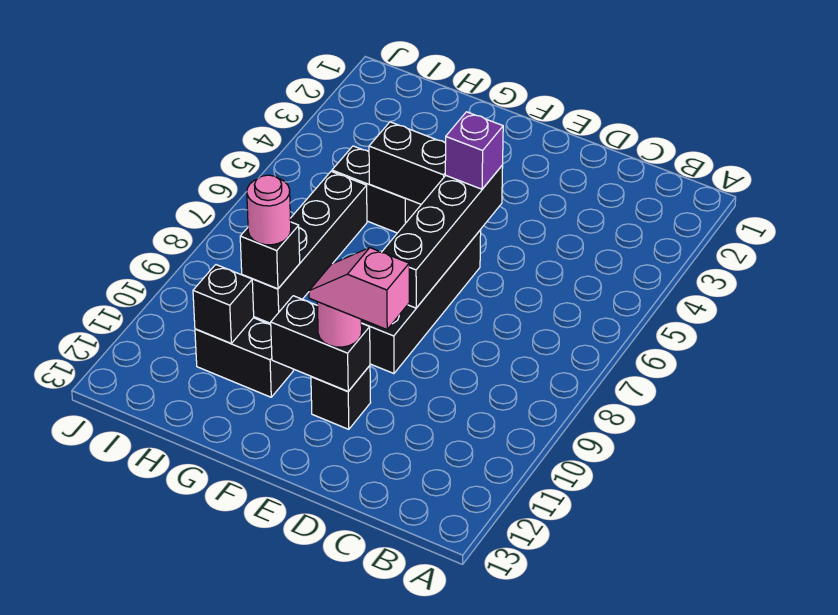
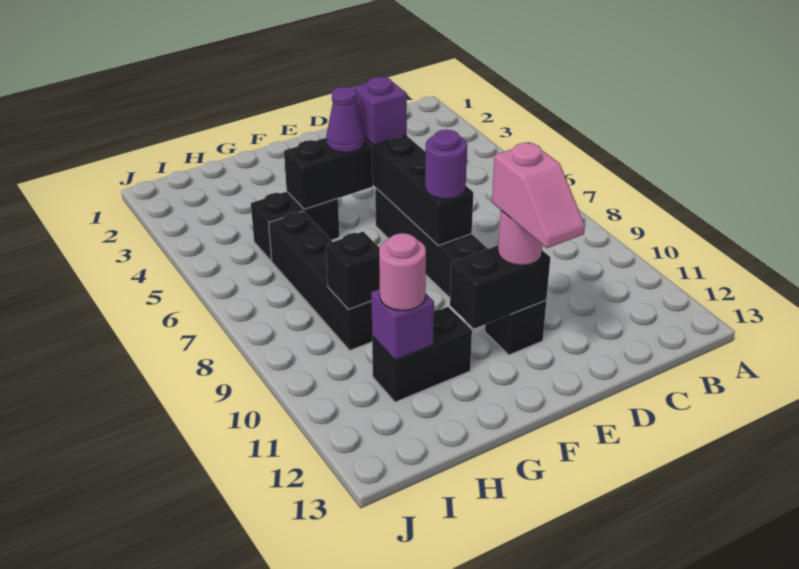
pink 1x2 slope [309,248,409,329] -> pink 1x2 slope turned to [492,143,585,248]
none -> purple 1x1 round brick [425,130,467,199]
none -> purple 1x1 cone [326,87,365,153]
pink 1x1 round brick [247,175,291,245] -> pink 1x1 round brick moved to [379,233,426,311]
black 1x1 brick [193,265,254,343] -> purple 1x1 brick [371,289,434,360]

